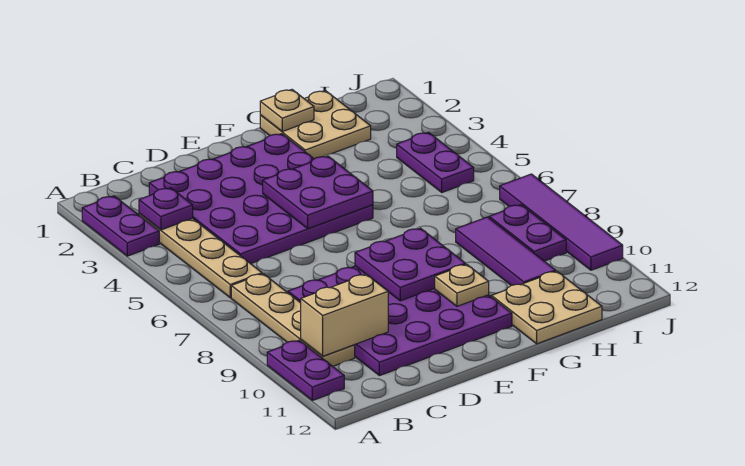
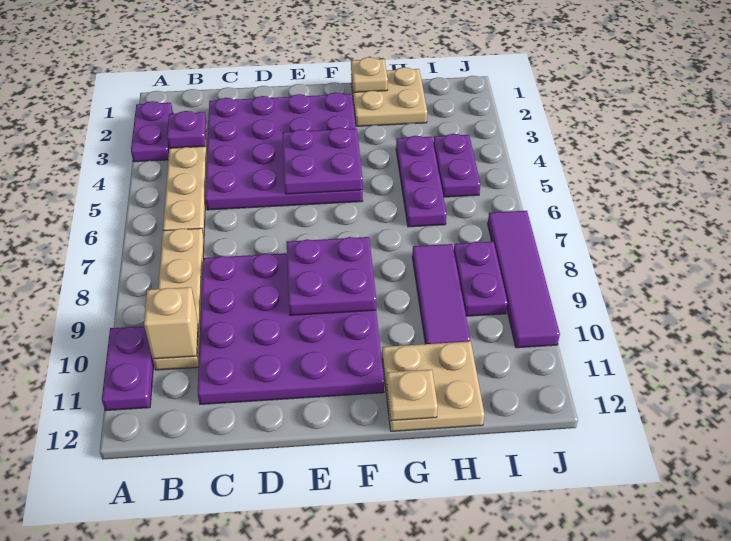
tan 1x2 brick [301,274,388,356] -> tan 1x1 brick [144,287,198,359]
tan 1x1 plate [435,264,489,306] -> tan 1x1 plate moved to [387,369,438,421]
none -> purple 1x3 plate [396,136,447,227]

